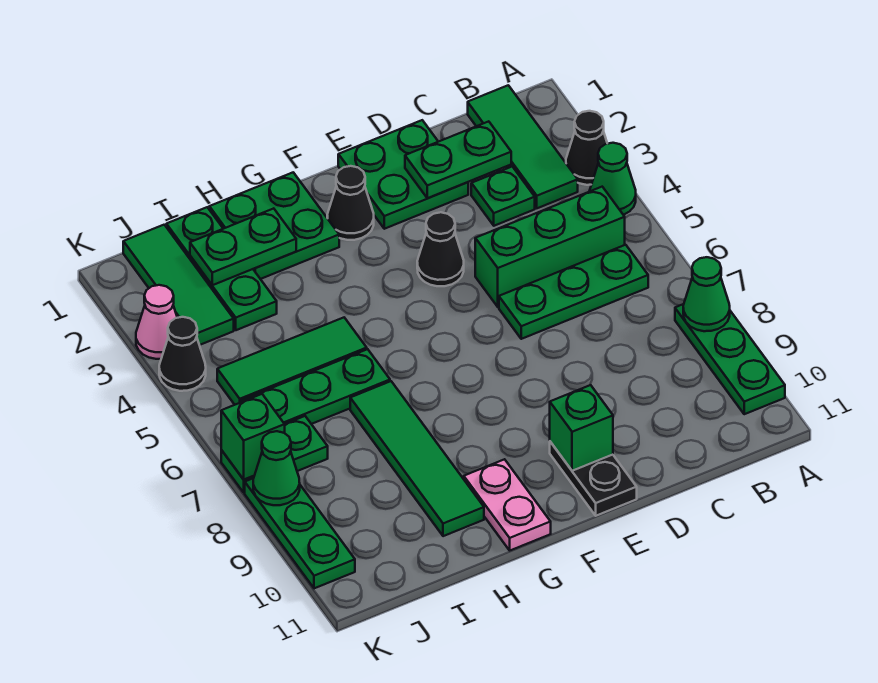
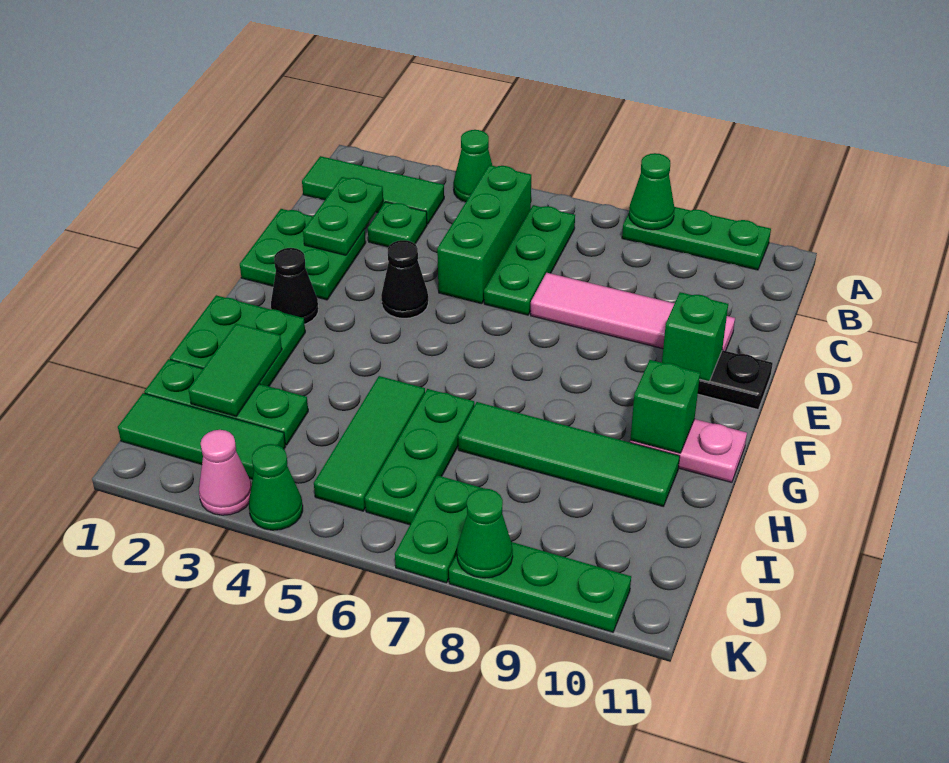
black 1x1 cone [566,111,607,185] -> none
none -> pink 1x4 tile [531,273,735,351]
green 1x2 plate [190,208,296,285] -> green 1x2 tile [188,324,282,416]
black 1x1 cone [159,317,206,391] -> green 1x1 cone [249,444,303,530]
green 1x1 brick [221,394,285,480] -> green 1x1 brick moved to [630,360,700,453]

